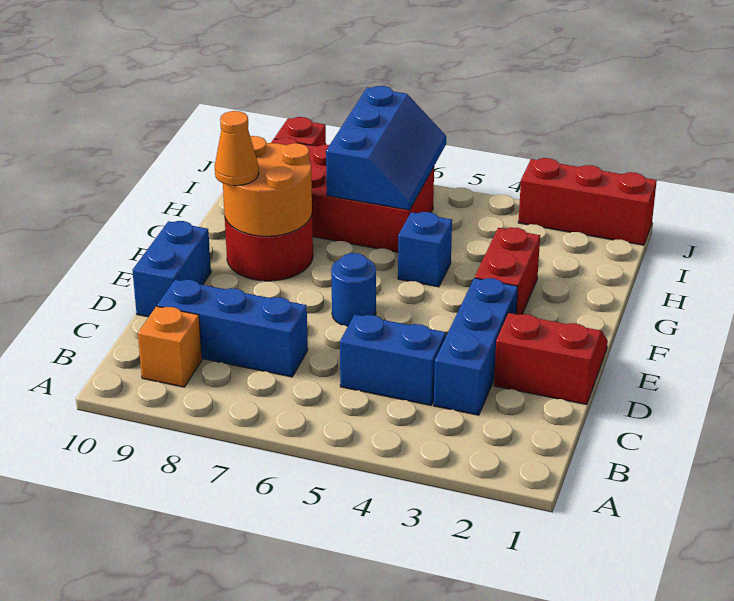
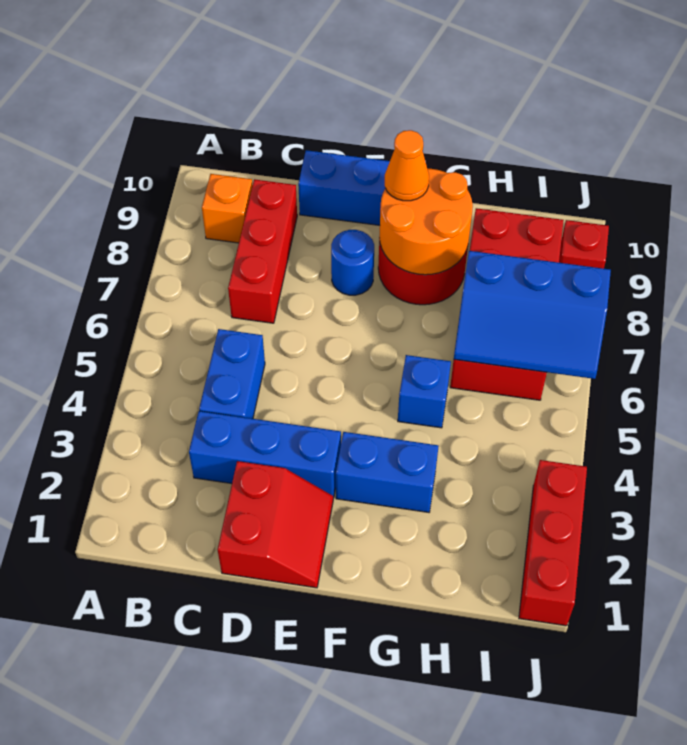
blue 1x3 brick [157,280,308,377] -> red 1x3 brick [228,179,297,323]
blue 1x1 round brick [331,253,376,327] -> blue 1x1 round brick moved to [331,230,374,295]
red 1x2 brick [475,227,540,315] -> blue 1x2 brick [336,432,439,512]

